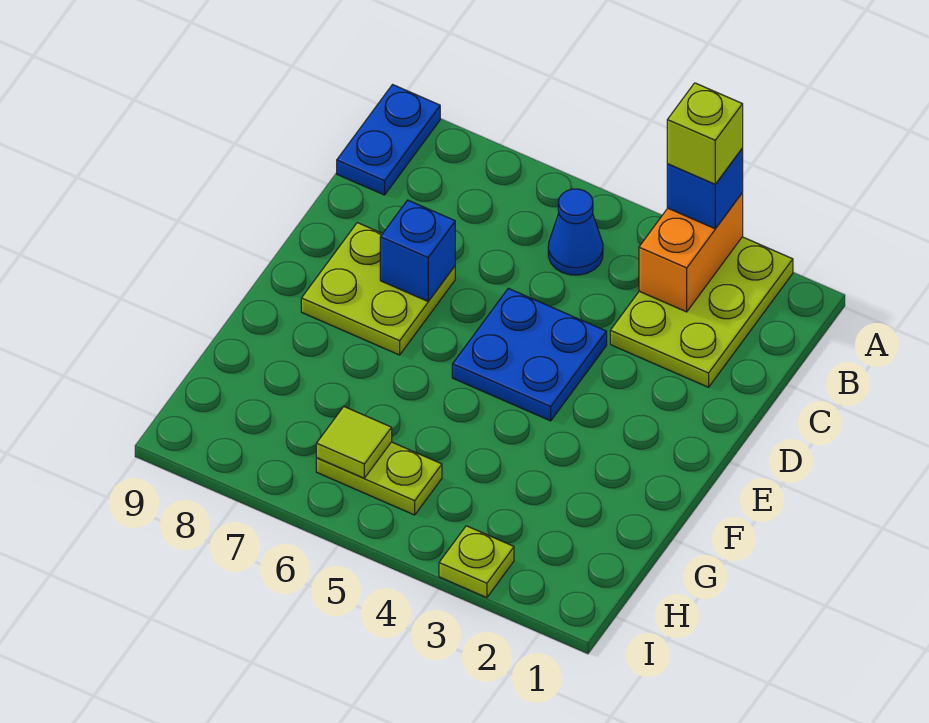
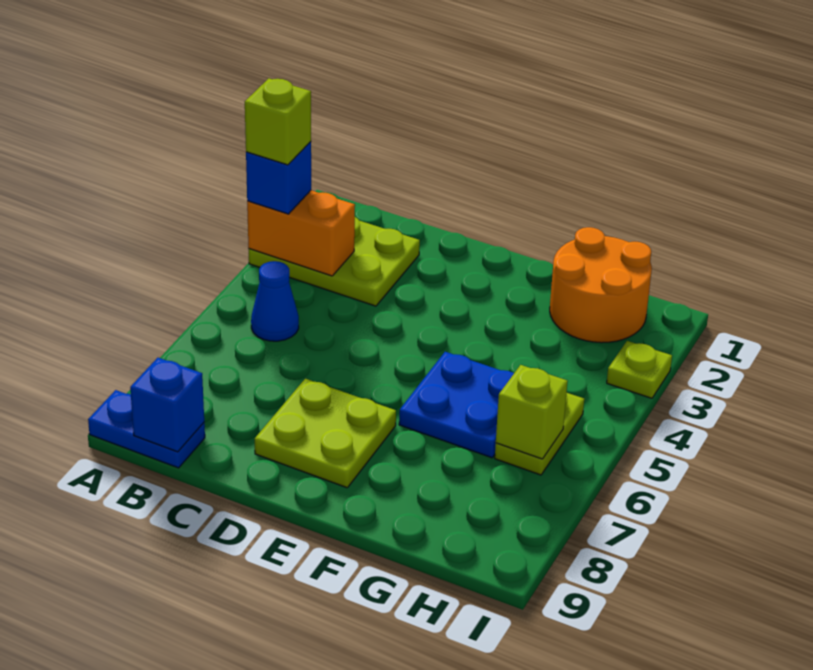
blue 2x2 plate [452,288,607,421] -> blue 2x2 plate moved to [399,352,514,458]
blue 1x1 brick [380,200,455,301] -> blue 1x1 brick moved to [130,358,204,452]
none -> orange 2x2 round brick [550,227,652,343]
lime 1x1 tile [316,407,392,478] -> lime 1x1 brick [496,365,568,459]

